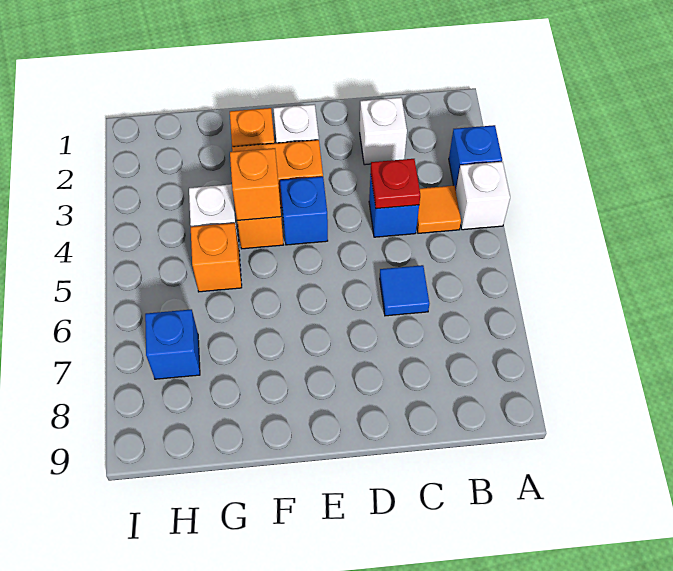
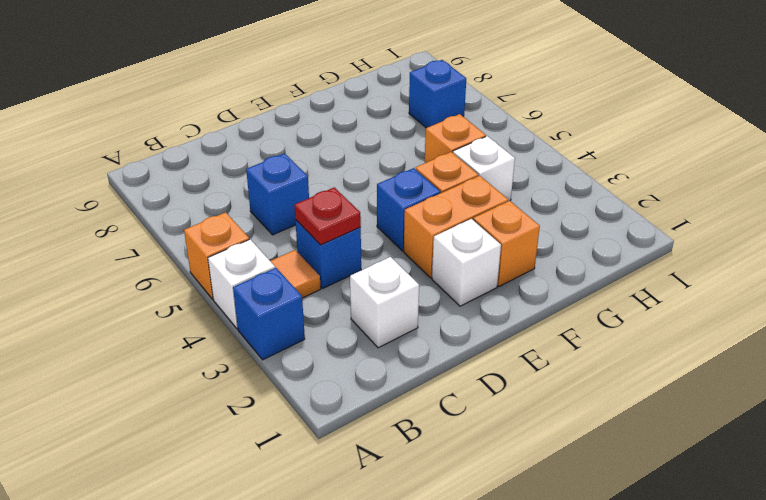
blue 1x1 tile [380,265,429,316] -> blue 1x1 brick [246,153,309,235]
orange 1x1 brick [230,148,281,221] -> orange 1x1 brick moved to [184,212,249,299]

